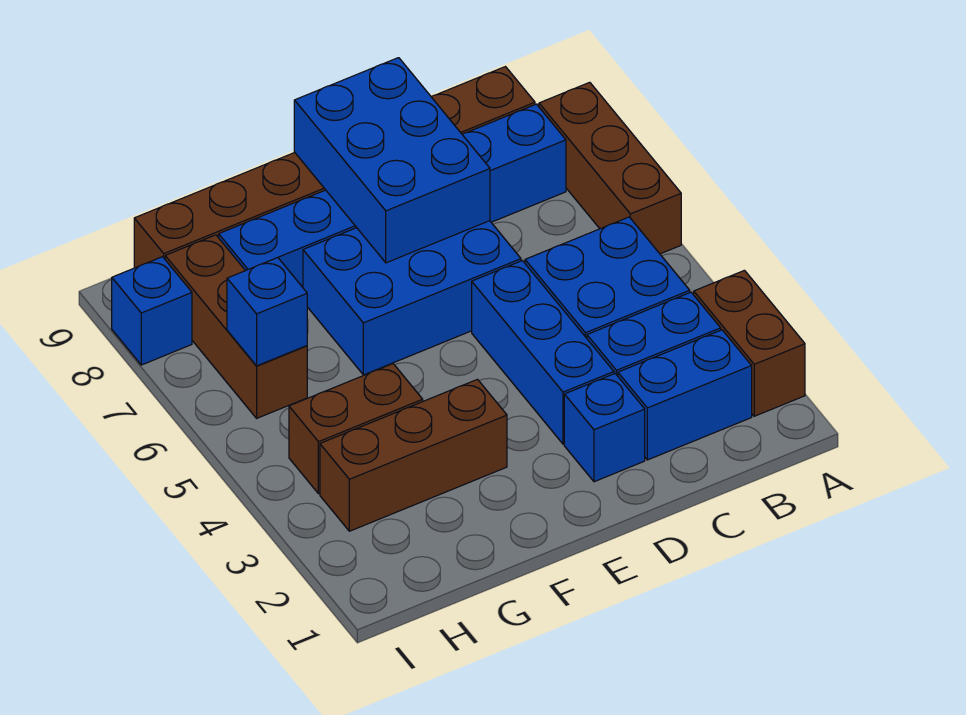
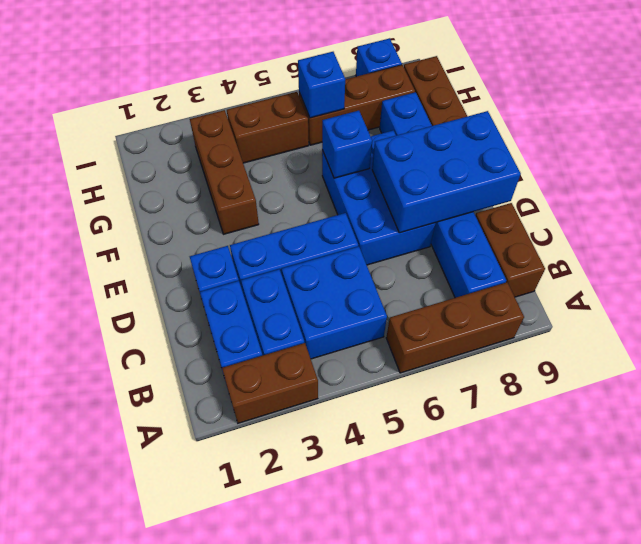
none -> blue 1x1 brick [322,111,372,178]
brown 1x2 brick [289,364,423,494] -> brown 1x2 brick turned to [227,92,309,163]

